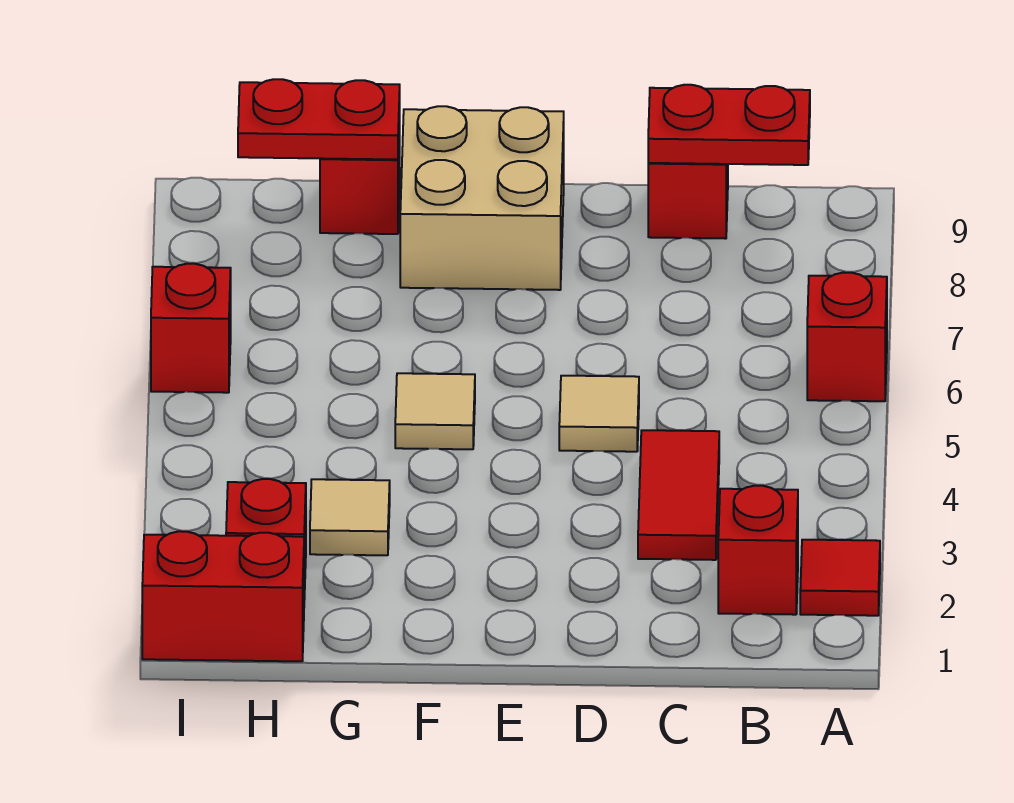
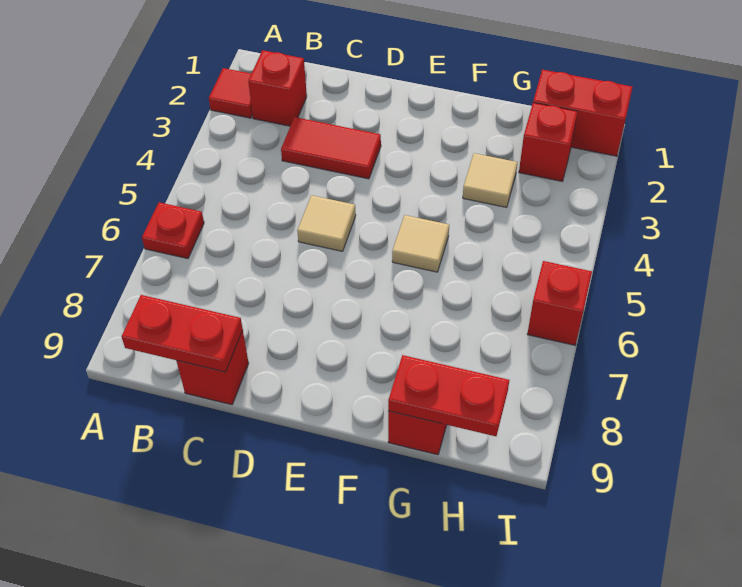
red 1x1 brick [807,272,887,401] -> red 1x1 plate [142,202,204,259]
red 1x2 tile [638,430,719,560] -> red 1x2 tile turned to [281,117,381,179]
tan 2x2 brick [400,106,564,290] -> none

